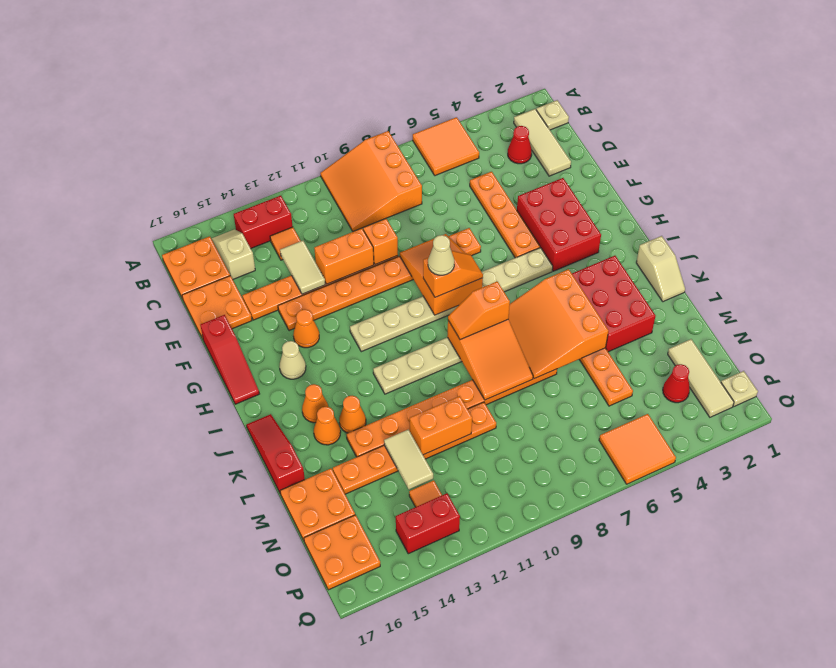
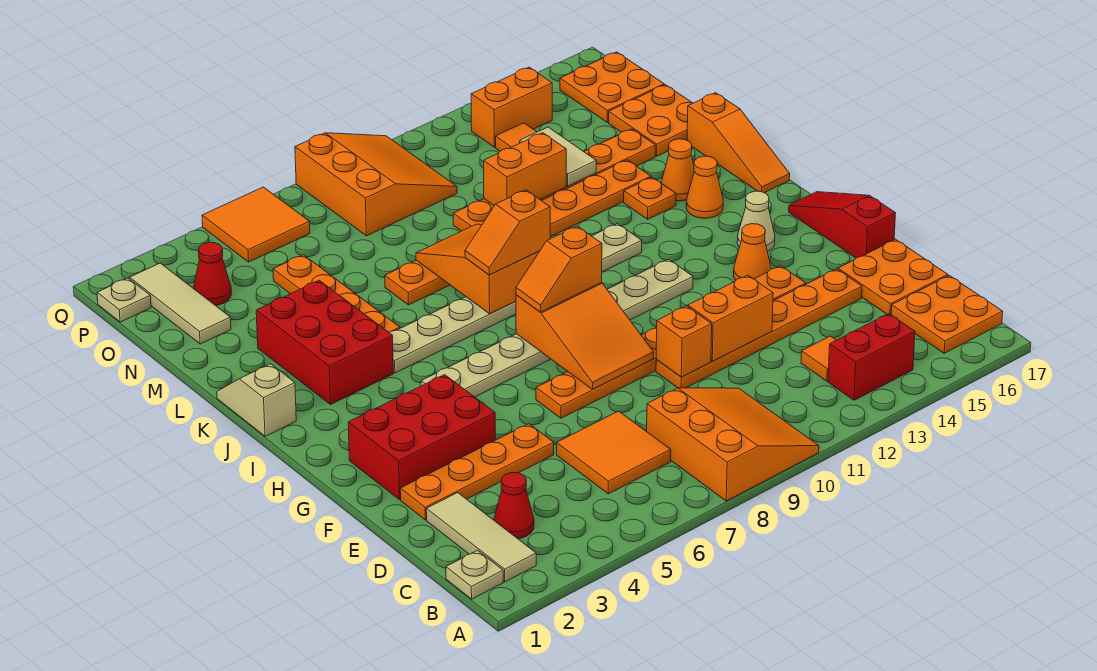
orange 2x2 tile [413,117,479,176] -> orange 2x2 tile moved to [557,411,671,494]
tan 1x2 slope [212,229,255,279] -> none
orange 1x4 plate [470,172,540,258] -> orange 1x4 plate turned to [400,424,554,520]
tan 1x2 tile [280,241,325,294] -> none
red 2x3 brick [517,178,601,271] -> red 2x3 brick turned to [348,375,495,500]
tan 1x1 cone [428,235,454,275] -> none
orange 3x3 slope [508,269,608,379] -> orange 3x3 slope moved to [295,133,457,236]
orange 1x2 slope [448,281,510,340] -> orange 1x2 slope turned to [465,190,550,275]
red 1x3 slope [246,414,305,494] -> orange 1x3 slope [687,93,790,193]
orange 1x1 cone [339,396,366,433] -> orange 1x1 plate [624,177,676,219]
red 1x2 brick [396,493,460,554] -> orange 1x2 brick [471,67,552,147]

